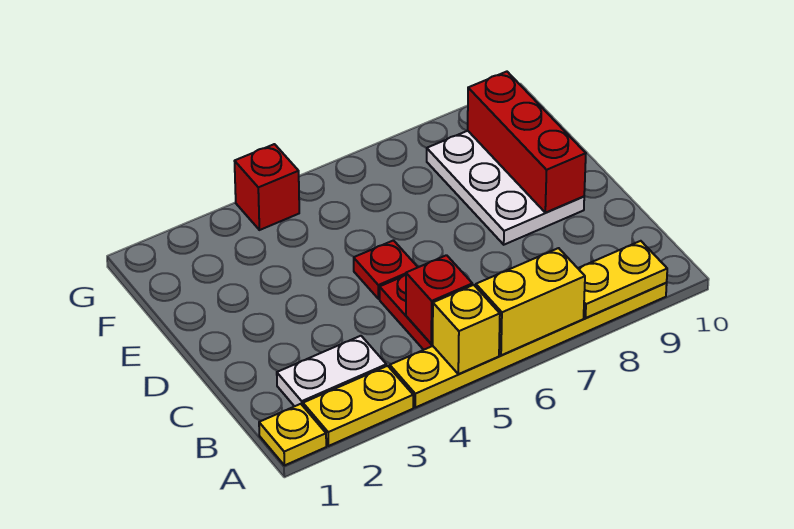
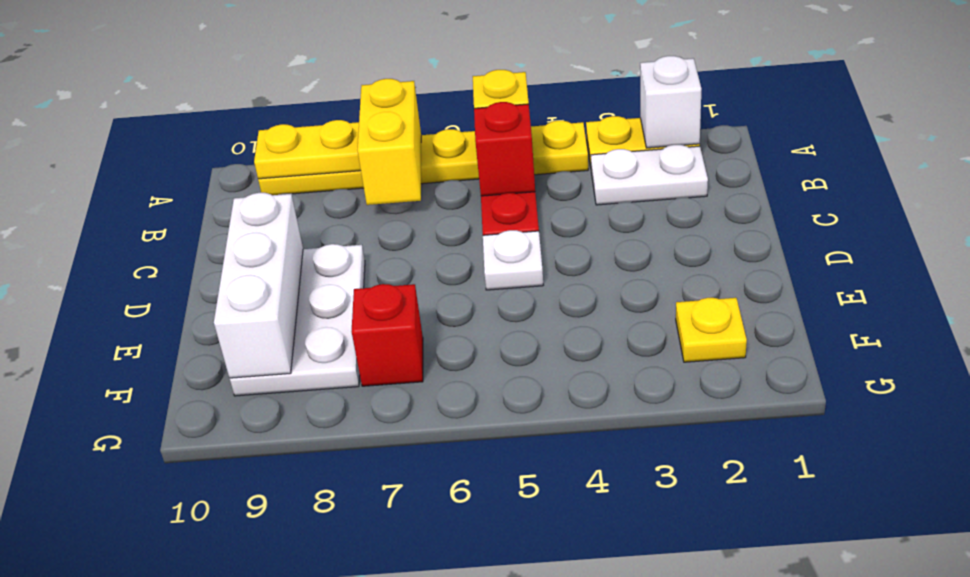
yellow 1x1 plate [259,404,326,465] -> yellow 1x1 plate moved to [676,298,747,362]
none -> white 1x1 brick [640,56,701,148]
yellow 1x2 brick [476,248,585,355] -> yellow 1x2 brick turned to [357,79,421,205]
red 1x1 plate [354,240,418,299] -> white 1x1 plate [483,230,543,290]
red 1x3 brick [468,72,586,213] -> white 1x3 brick [214,193,303,378]
red 1x1 brick [235,144,299,230] -> red 1x1 brick moved to [351,284,423,386]

